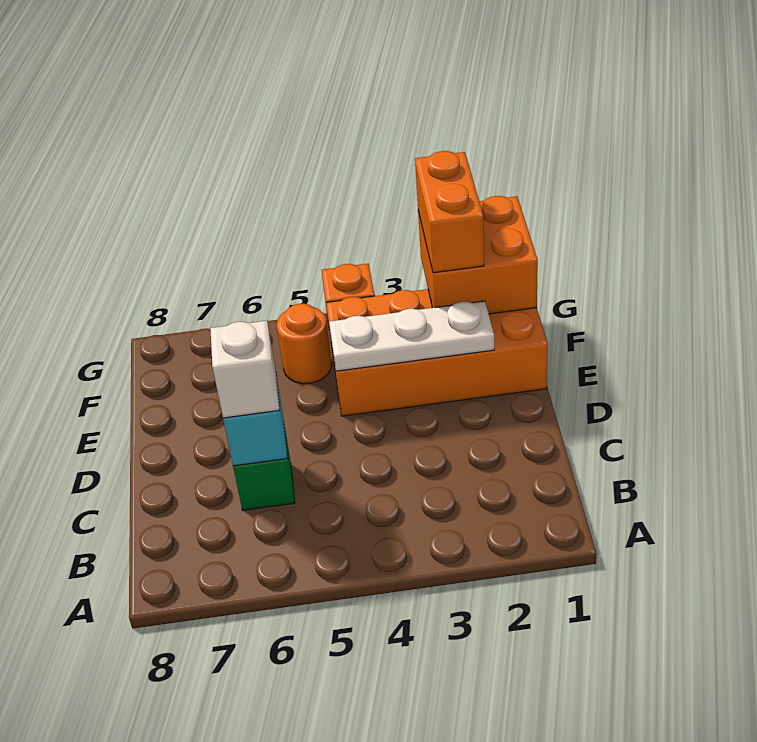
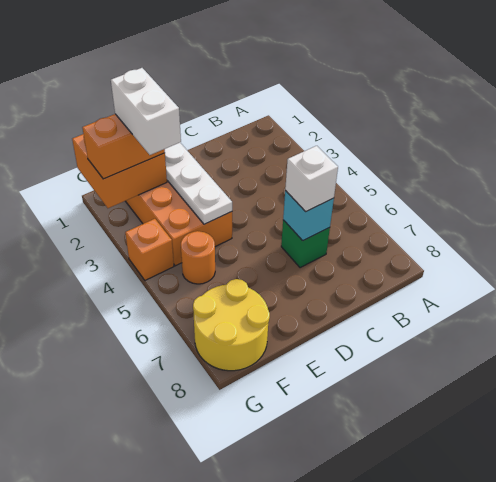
none -> white 1x2 brick [111,68,181,155]
none -> yellow 2x2 round brick [193,279,270,371]

